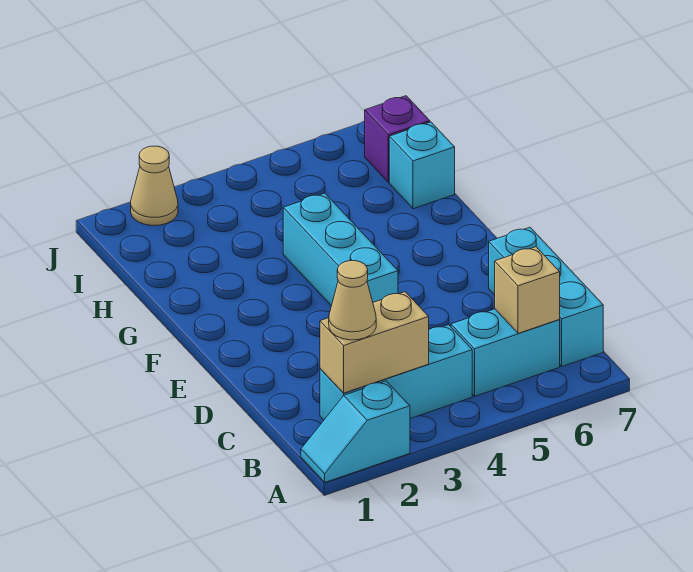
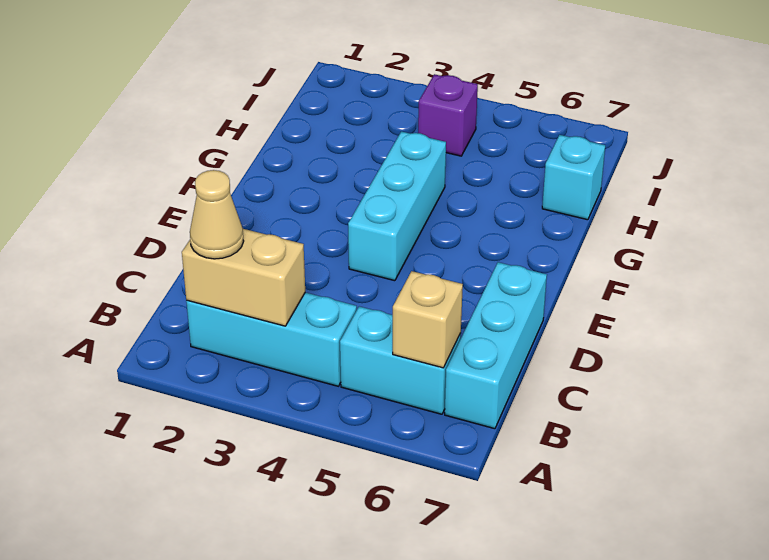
cyan 1x2 slope [301,381,410,482] -> none
purple 1x1 brick [365,96,430,182] -> purple 1x1 brick moved to [418,74,478,156]
tan 1x1 cone [131,146,178,226] -> none

